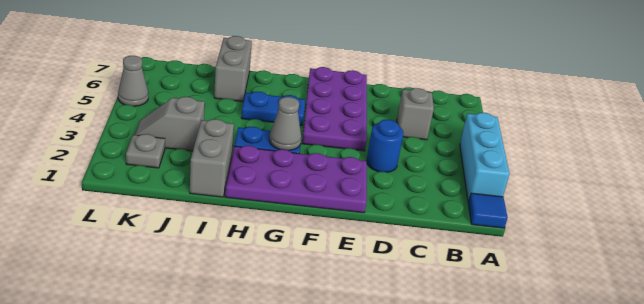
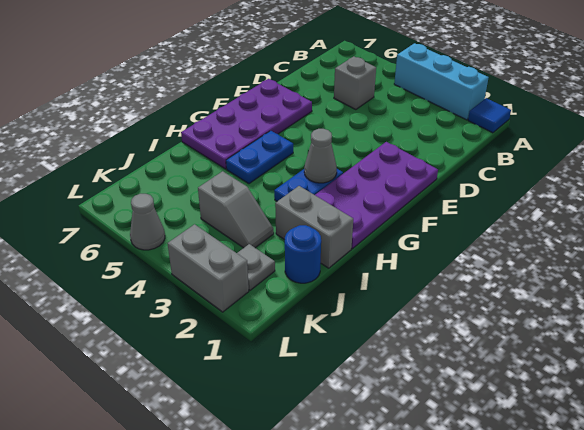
blue 1x1 round brick [367,120,404,172] -> blue 1x1 round brick moved to [285,225,321,283]
purple 2x4 plate [302,67,367,151] -> purple 2x4 plate turned to [181,79,312,169]
grey 1x2 brick [214,36,252,102] -> grey 1x2 brick moved to [167,224,249,312]
grey 1x2 slope [135,97,205,151] -> grey 1x2 slope turned to [198,171,274,248]

